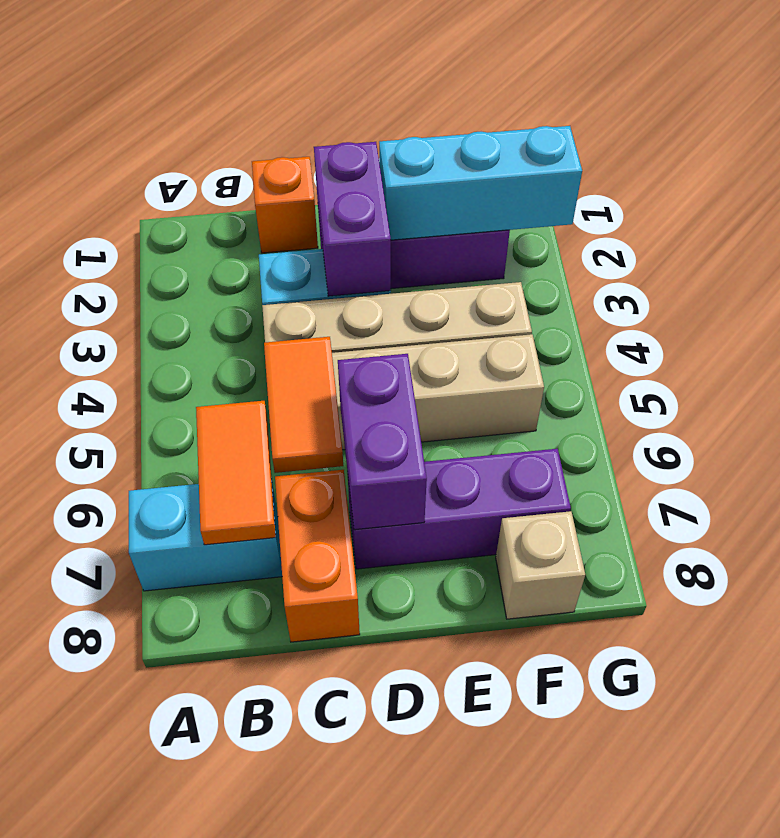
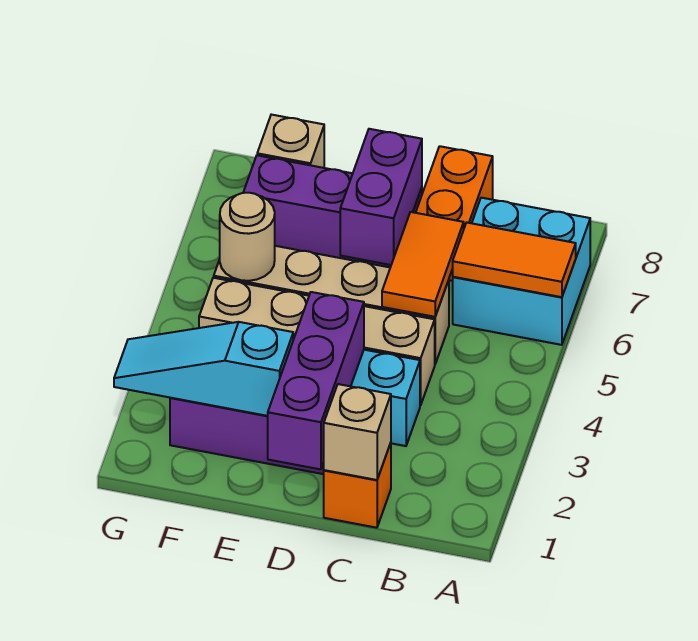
cyan 1x2 brick [129,483,282,591] -> cyan 2x2 brick [453,198,590,345]
orange 1x2 tile [196,401,276,545] -> orange 1x2 tile turned to [453,223,576,297]
none -> tan 1x1 brick [324,384,391,480]
purple 1x2 brick [314,142,391,296] -> purple 1x3 brick [268,292,364,469]
cyan 1x3 brick [379,126,582,240] -> cyan 1x3 slope [114,322,293,416]
none -> tan 1x1 round brick [220,193,275,281]

